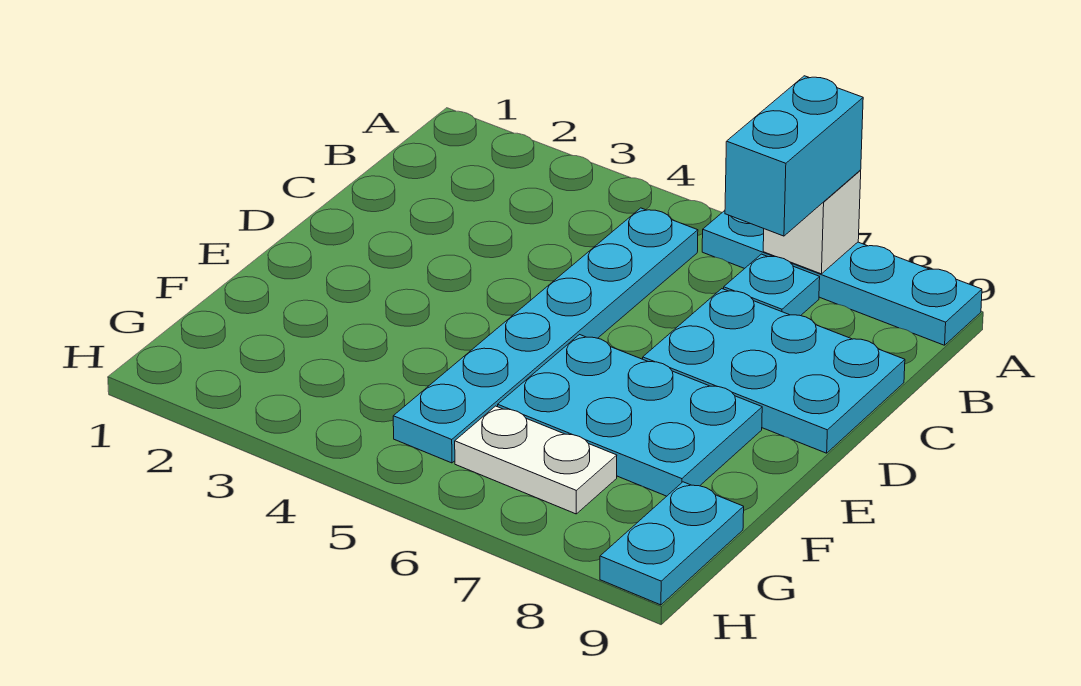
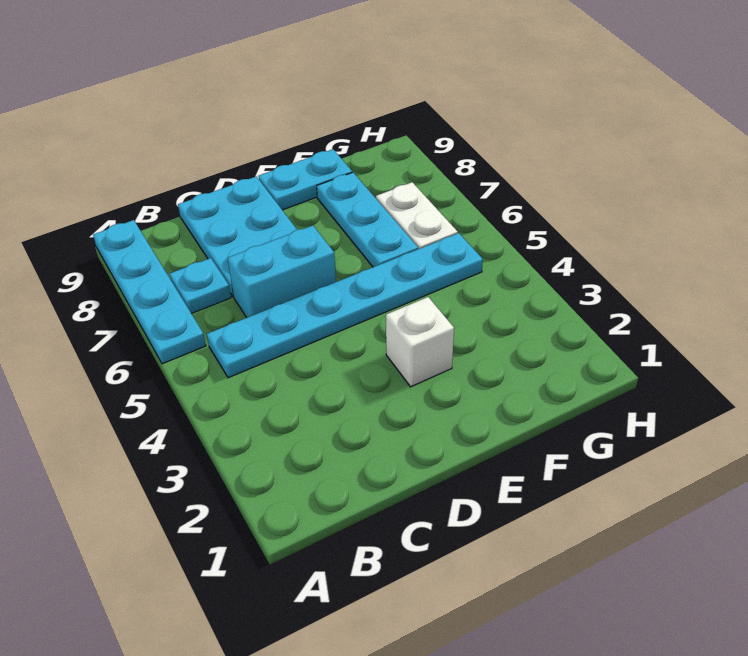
white 1x1 brick [763,171,861,274] -> white 1x1 brick moved to [386,297,454,387]
cyan 1x2 brick [725,76,863,236] -> cyan 1x2 brick moved to [228,225,336,317]
cyan 2x3 plate [498,335,762,496] -> cyan 1x3 plate [317,172,418,267]
cyan 1x2 plate [600,482,744,605] -> cyan 1x2 plate moved to [258,149,352,210]

